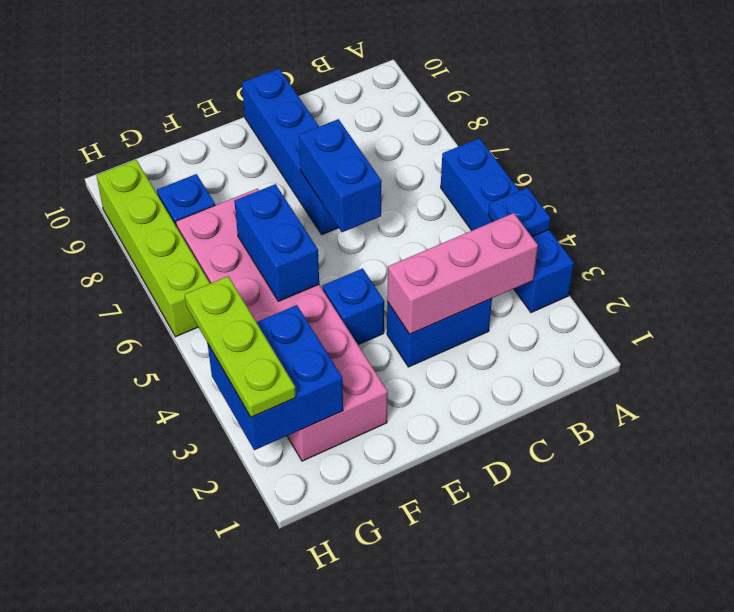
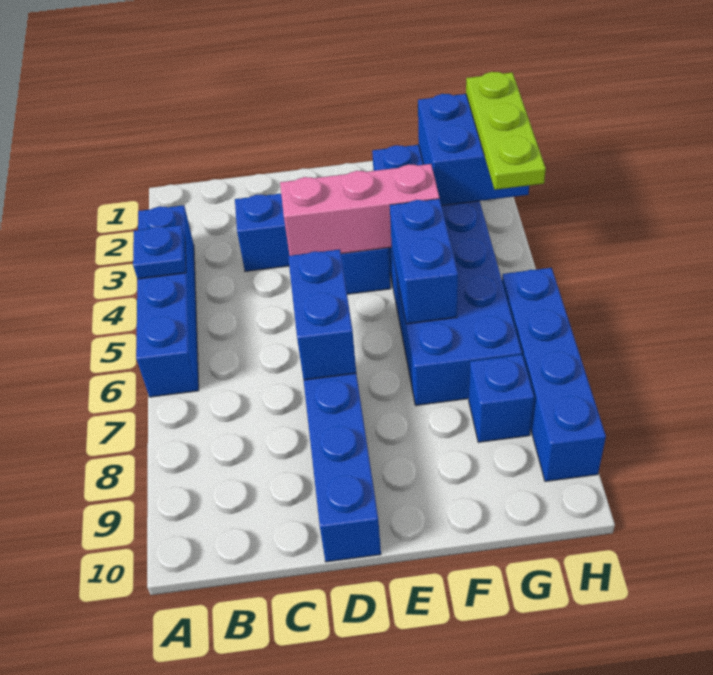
pink 1x3 brick [387,213,538,334] -> pink 1x3 brick moved to [280,164,439,256]
pink 2x6 brick [176,189,388,461] -> blue 2x6 brick [372,145,522,405]
lime 1x4 brick [96,160,210,337] -> blue 1x4 brick [502,268,606,481]

